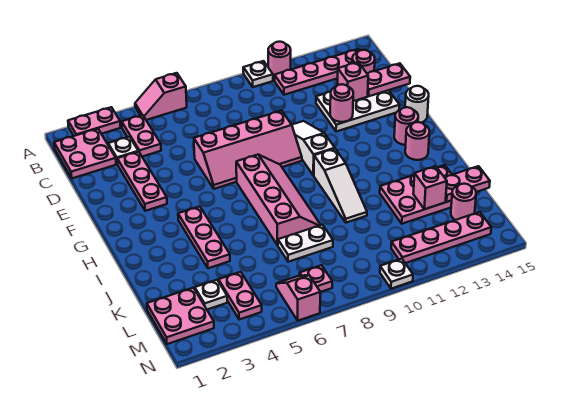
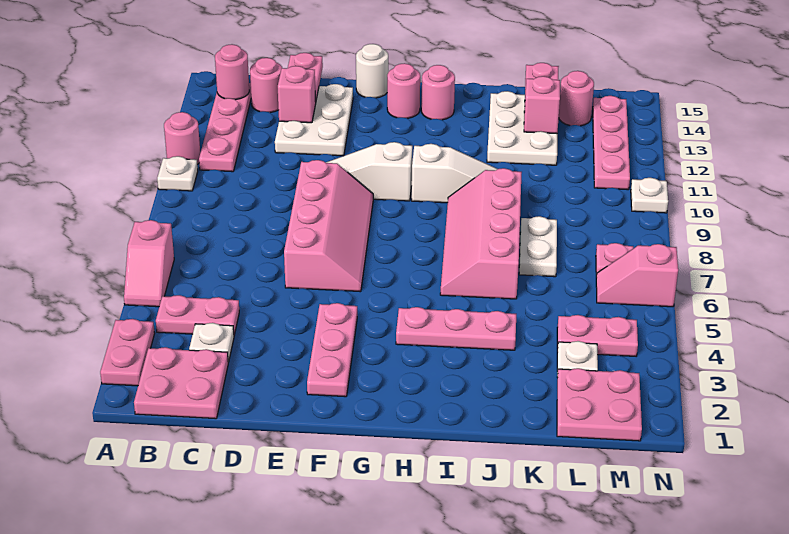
pink 1x3 plate [117,152,167,211] -> pink 1x3 plate turned to [307,303,357,397]
pink 1x1 round brick [330,84,353,122] -> pink 1x1 round brick moved to [215,44,249,100]
pink 2x4 slope [236,155,321,245] -> pink 2x4 slope turned to [440,168,522,299]
pink 2x3 plate [380,165,452,224] -> white 2x3 plate [487,91,557,165]

